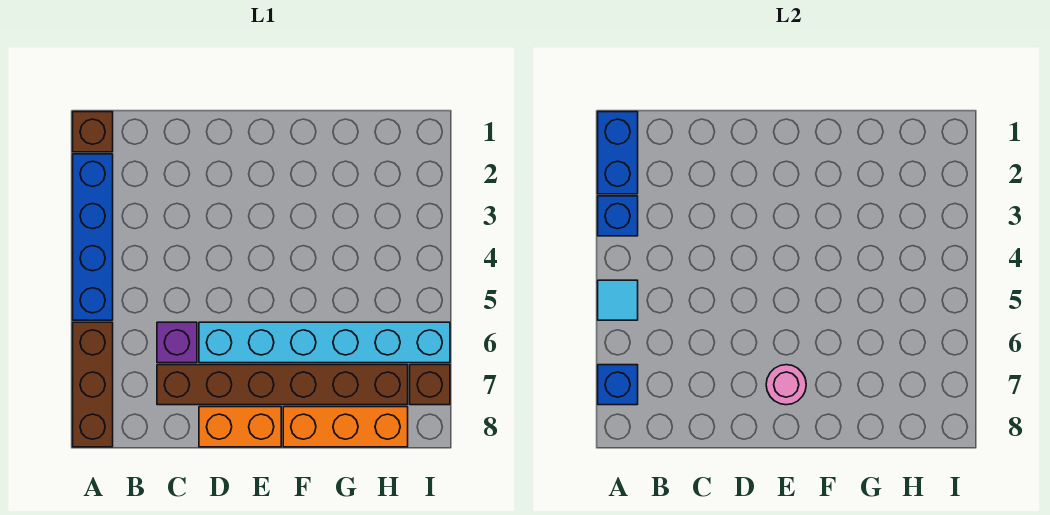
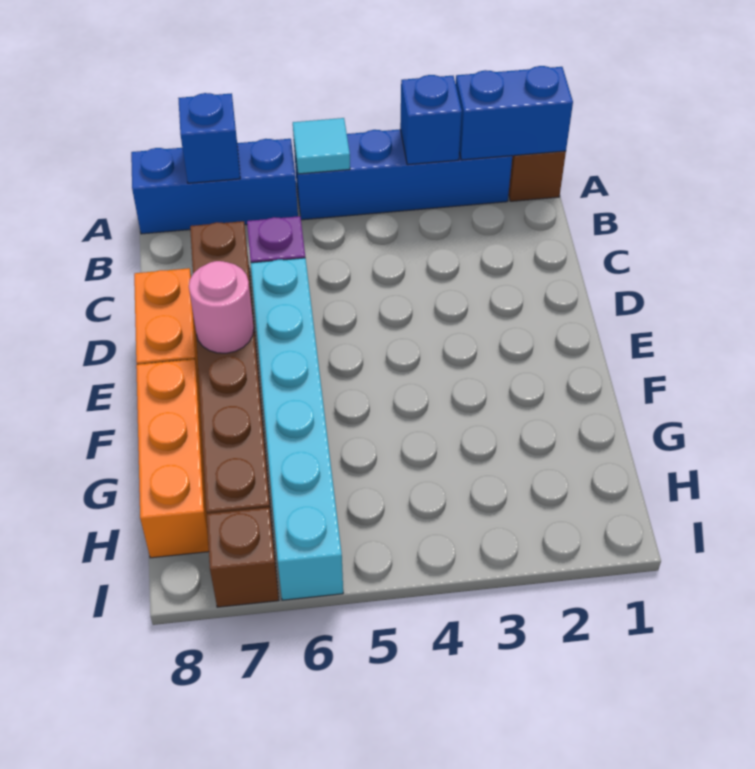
brown 1x3 brick [73,322,113,447] -> blue 1x3 brick [131,139,298,234]

